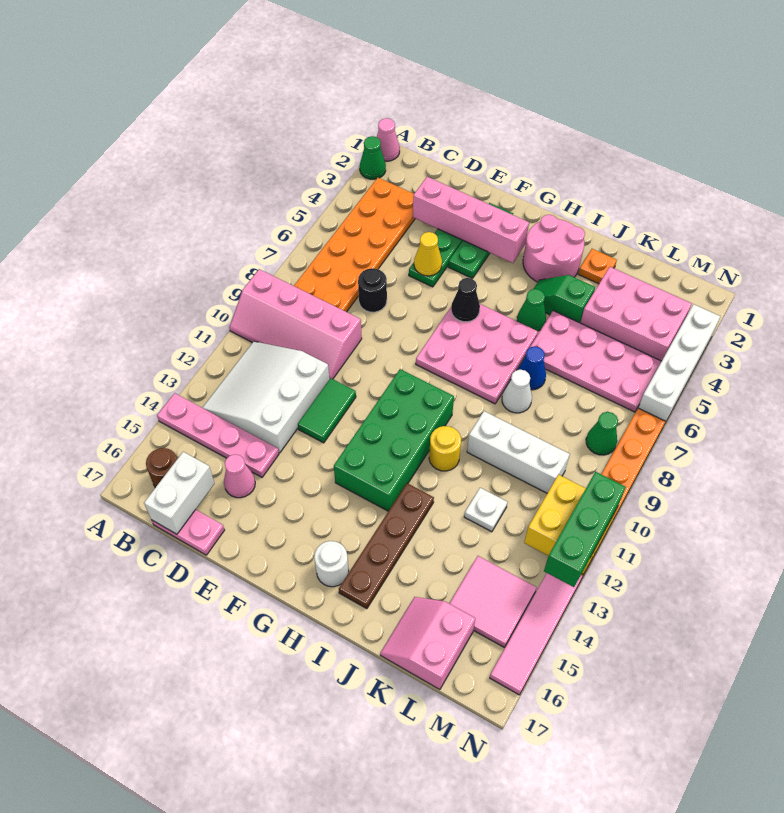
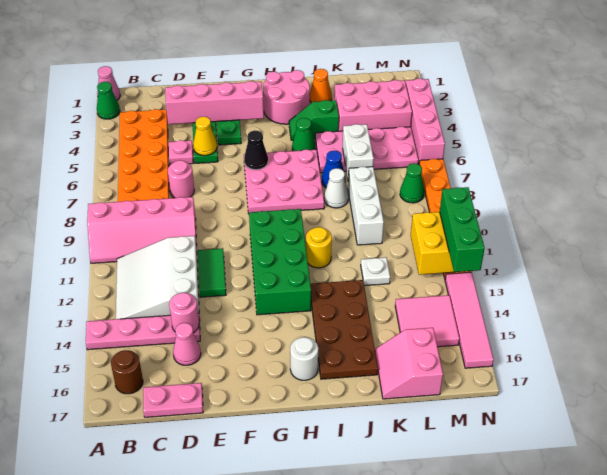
white 1x2 brick [144,452,214,534] -> white 1x2 brick moved to [343,124,374,178]
none -> pink 1x1 plate [169,140,193,165]
black 1x1 round brick [358,268,387,312] -> pink 1x1 round brick [168,160,194,198]
none -> pink 1x1 round brick [169,293,199,333]
brown 1x4 plate [339,483,434,609] -> brown 2x4 plate [310,280,378,379]
orange 1x1 plate [578,249,617,284] -> orange 1x1 cone [310,69,332,103]
white 1x3 brick [467,411,570,493] -> white 1x3 brick turned to [348,167,384,245]
white 1x4 brick [638,304,721,423] -> pink 1x4 brick [406,78,445,164]

